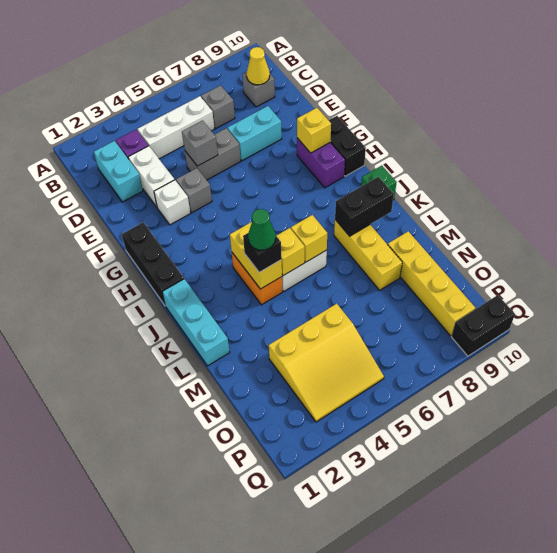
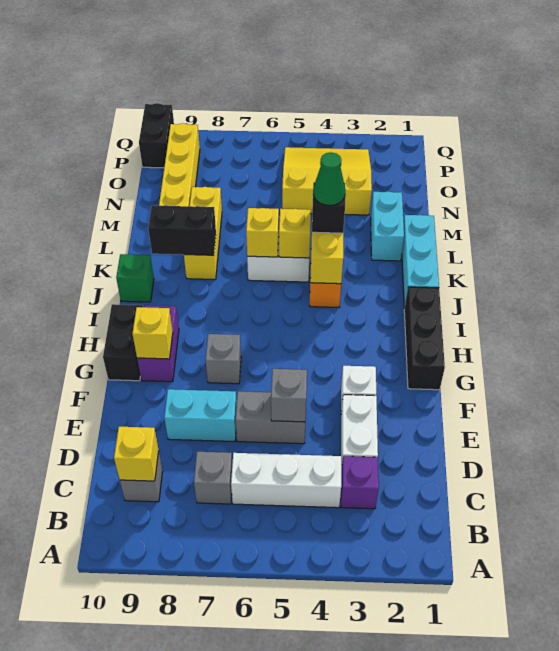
cyan 1x2 brick [94,141,143,202] -> cyan 1x2 brick moved to [371,191,404,261]
yellow 1x1 cone [246,47,270,85] -> yellow 1x1 brick [114,427,159,481]
grey 1x1 brick [176,168,212,213] -> grey 1x1 brick moved to [206,334,241,384]
black 1x2 brick [452,295,515,356] -> black 1x2 brick turned to [139,103,174,168]

